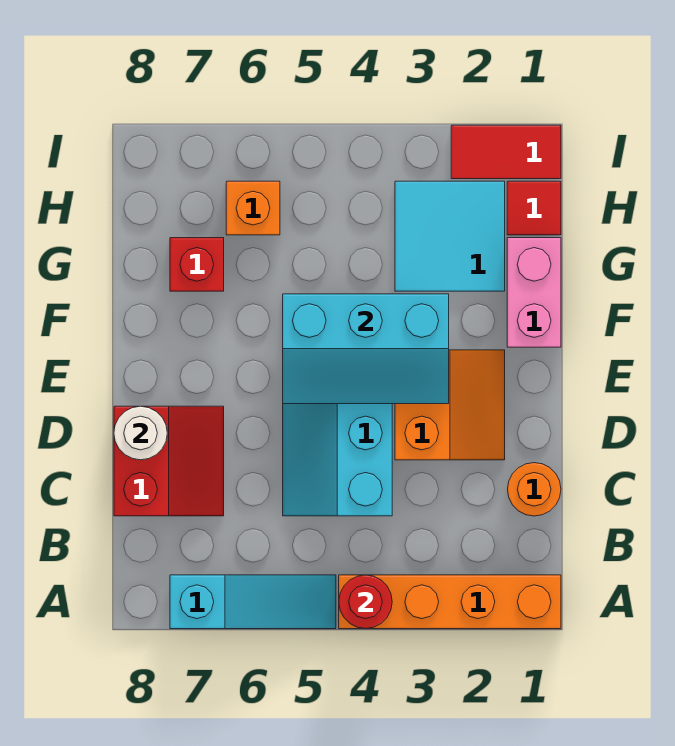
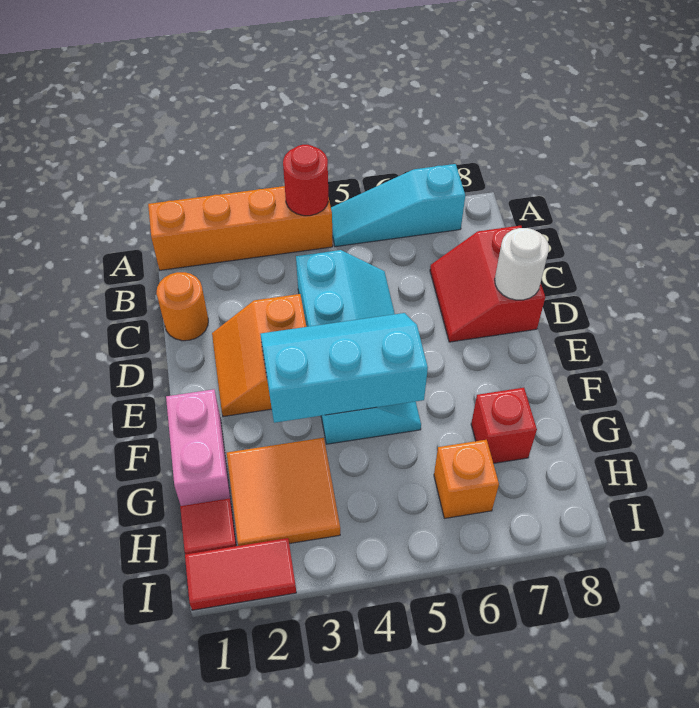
cyan 2x2 tile [395,181,505,291] -> orange 2x2 tile [227,438,340,546]

